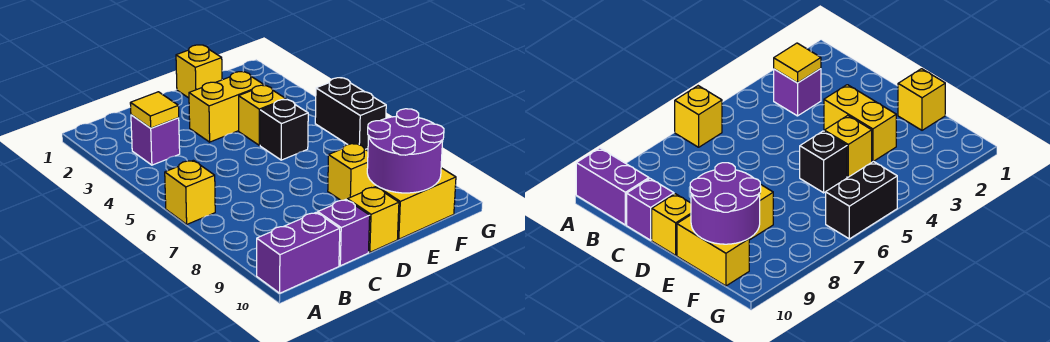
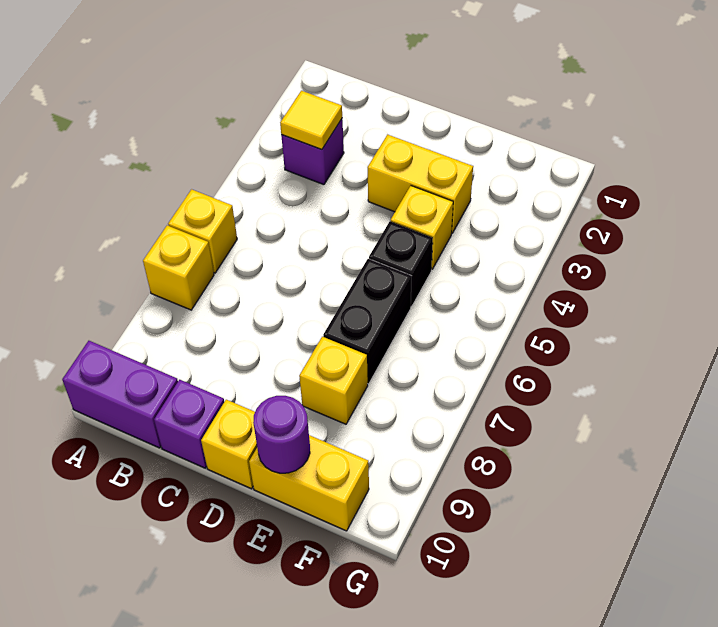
yellow 1x1 brick [176,45,222,98] -> yellow 1x1 brick moved to [143,225,214,310]
purple 2x2 round brick [367,109,444,193] -> purple 1x1 round brick [253,396,310,473]
black 1x2 brick [315,78,386,149] -> black 1x2 brick moved to [323,259,412,384]

